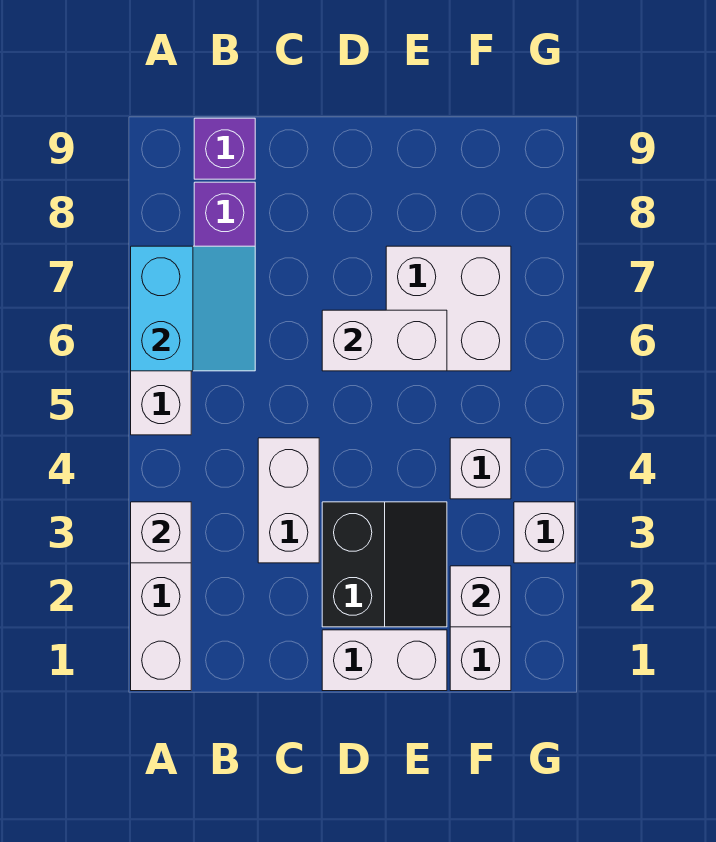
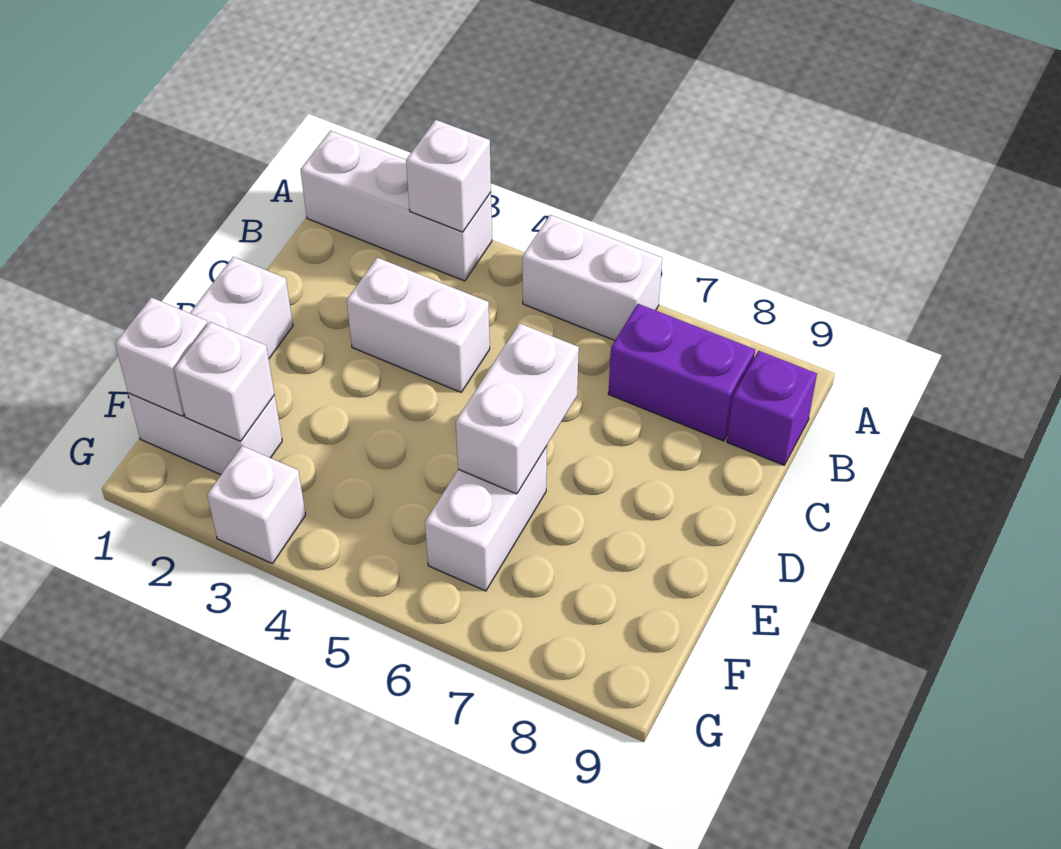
cyan 2x2 slope [131,246,255,371] -> none
black 2x2 slope [322,502,447,627] -> none
white 2x2 brick [386,246,511,371] -> white 1x2 brick [425,447,547,591]
white 1x1 brick [450,438,511,499] -> white 1x1 brick moved to [115,297,208,416]

